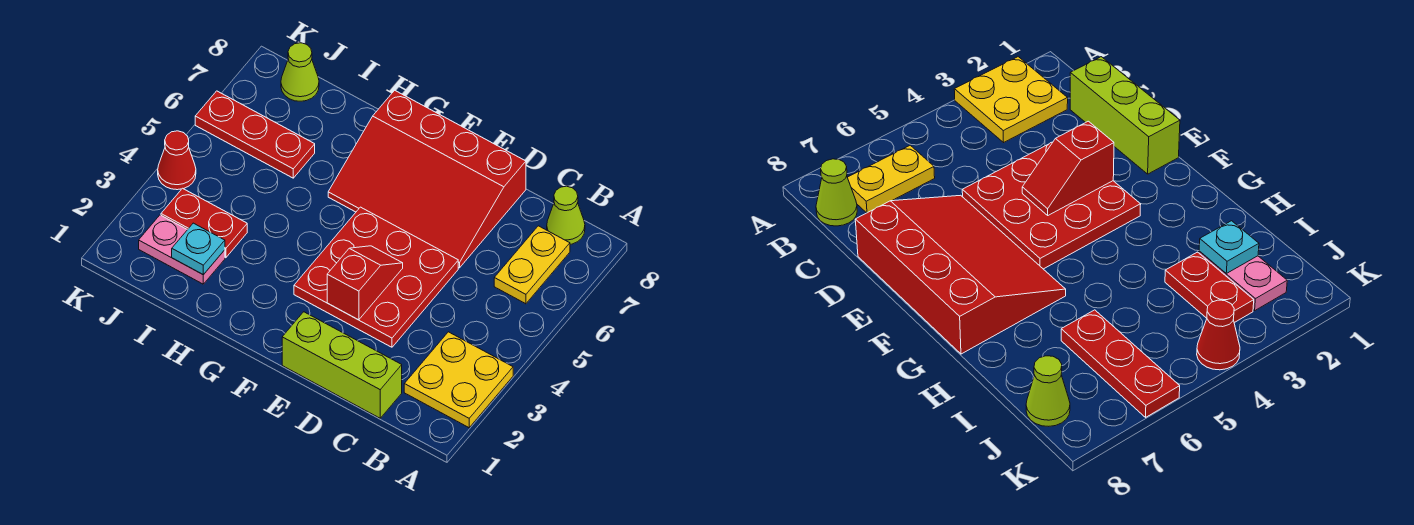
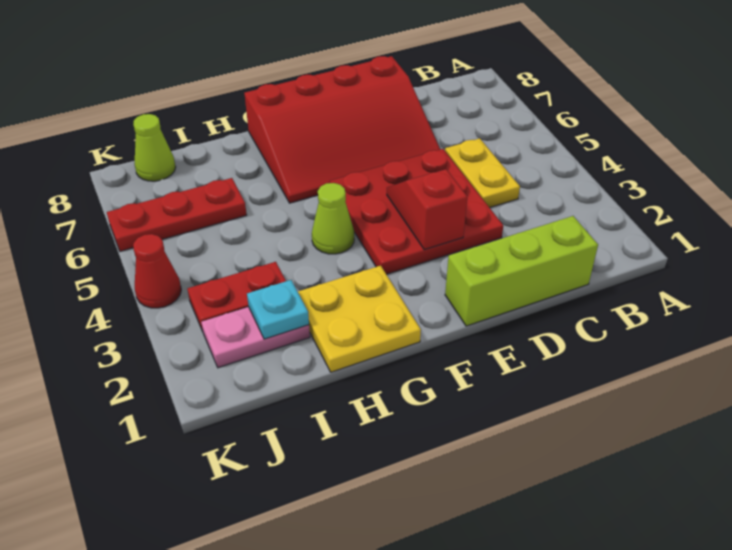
yellow 2x2 plate [404,332,513,428] -> yellow 2x2 plate moved to [298,266,421,372]
yellow 1x2 plate [494,226,570,304] -> yellow 1x2 plate moved to [445,138,520,208]
lime 1x1 cone [547,186,585,244] -> lime 1x1 cone moved to [312,183,354,254]

